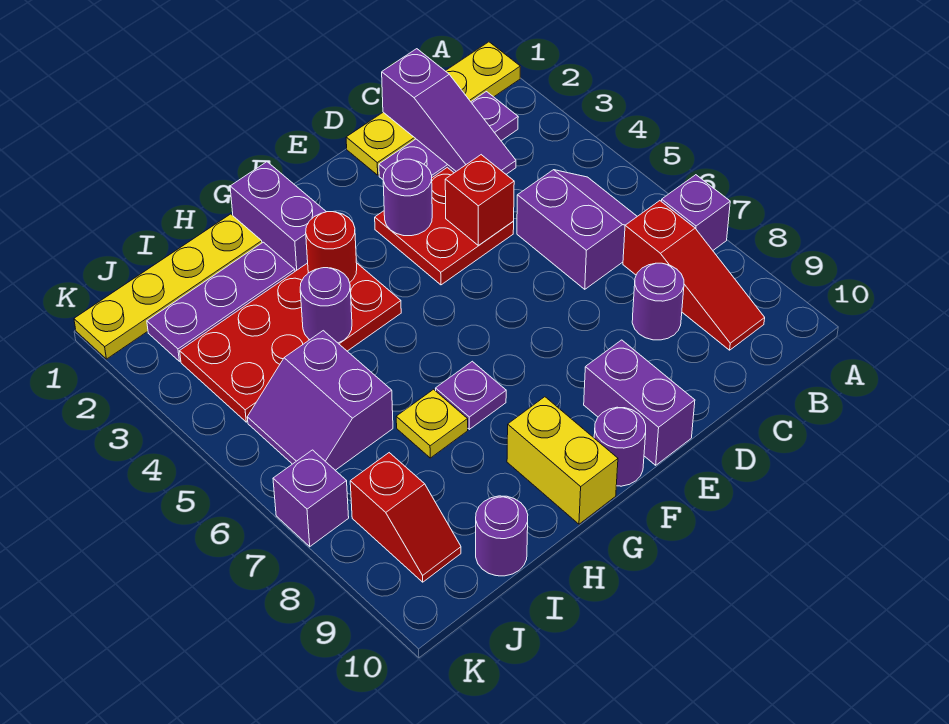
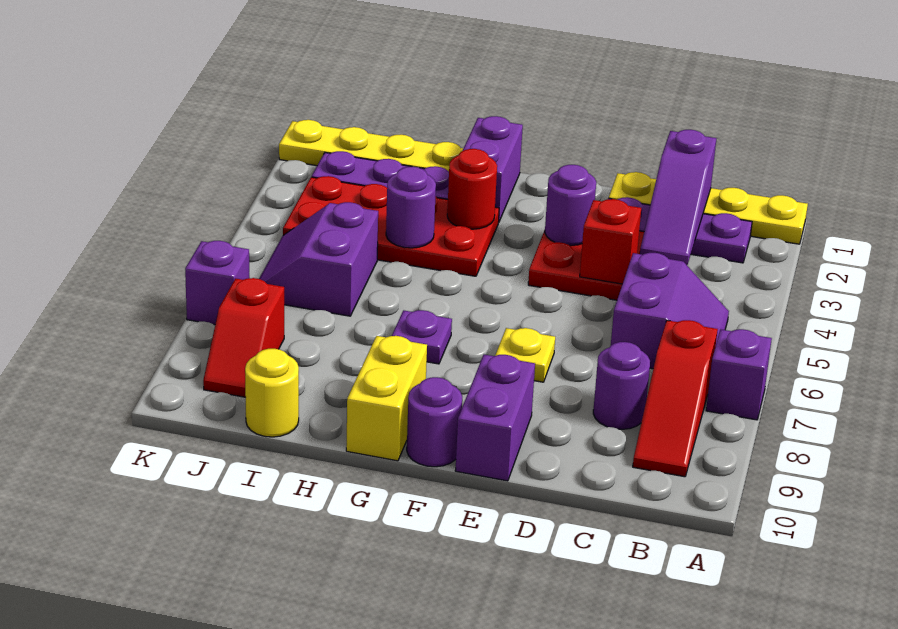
yellow 1x1 plate [396,389,468,458] -> yellow 1x1 plate moved to [495,328,555,382]
purple 1x1 round brick [476,496,528,576] -> yellow 1x1 round brick [245,349,299,437]

